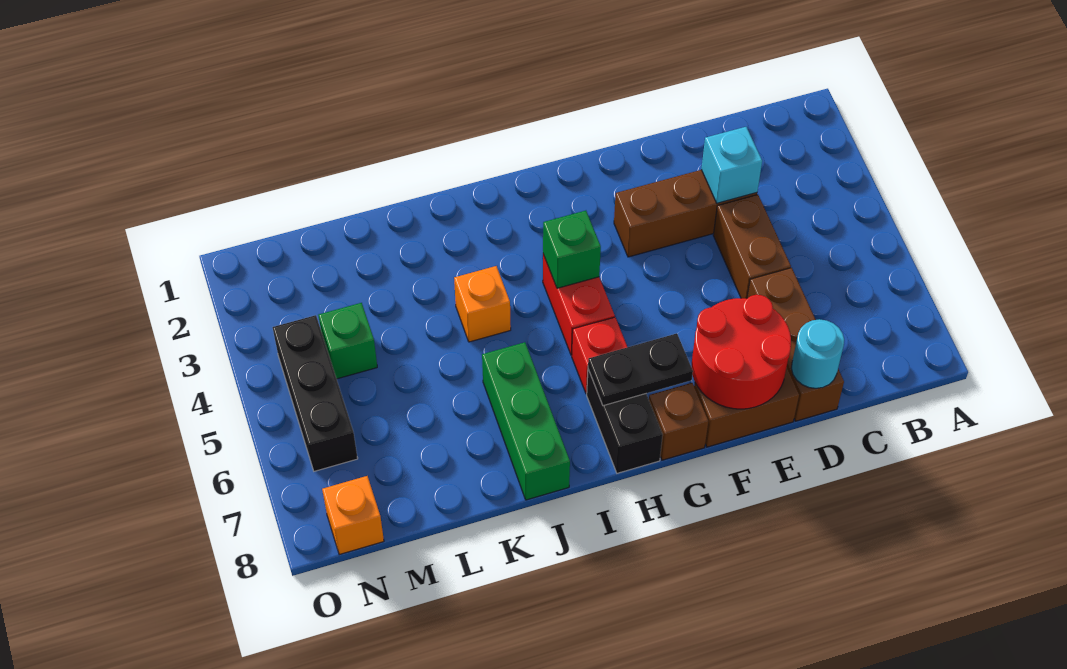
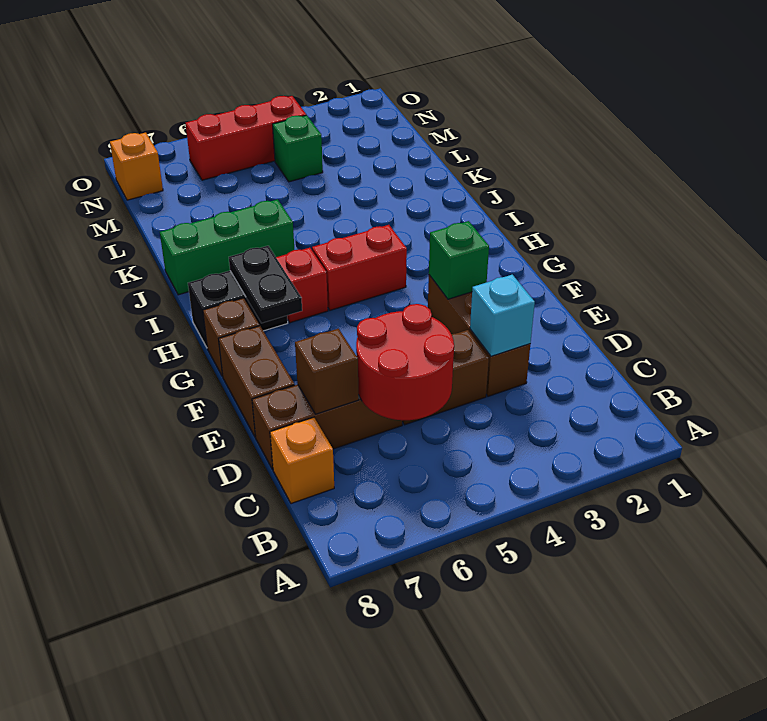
none -> brown 1x1 brick [295,329,359,414]
cyan 1x1 round brick [791,319,844,388] -> none
red 2x2 round brick [692,295,791,409] -> red 2x2 round brick moved to [356,304,454,420]
green 1x1 brick [543,211,601,288] -> green 1x1 brick moved to [429,221,489,299]
orange 1x1 brick [454,266,511,342] -> orange 1x1 brick moved to [270,417,334,504]
black 1x3 brick [273,315,358,471] -> red 1x3 brick [185,96,306,180]

